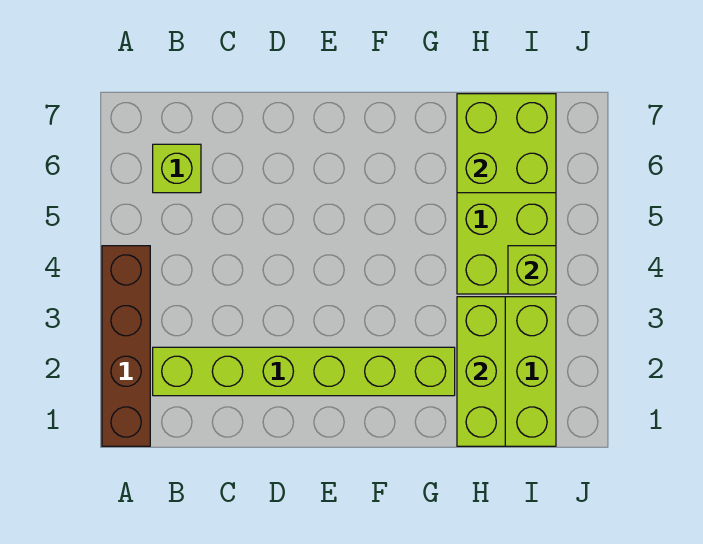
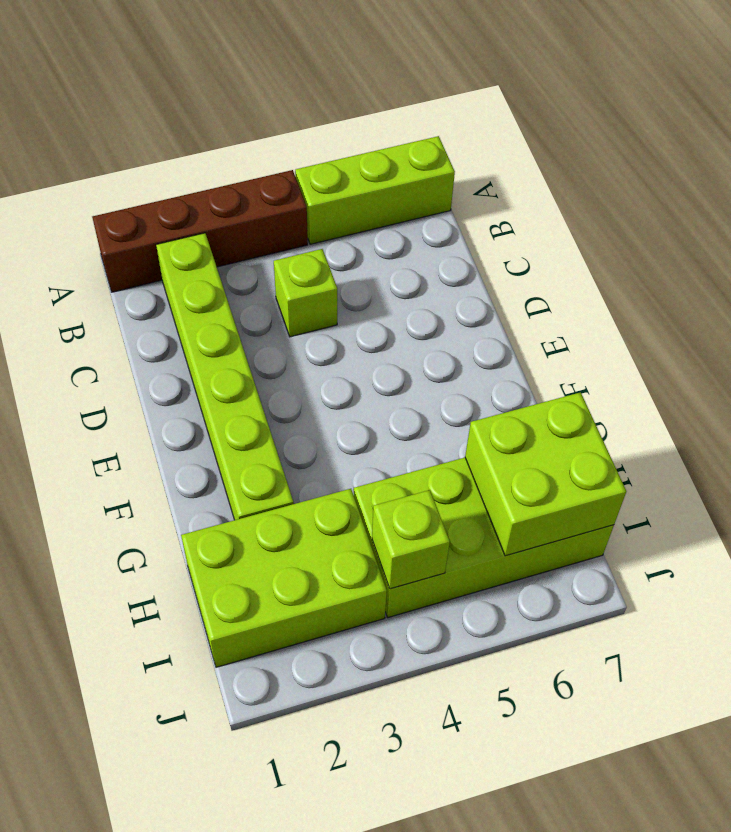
lime 1x1 brick [153,144,201,193] -> lime 1x1 brick moved to [274,249,337,337]
lime 1x3 brick [457,297,505,446] -> lime 1x3 brick moved to [295,136,455,244]

